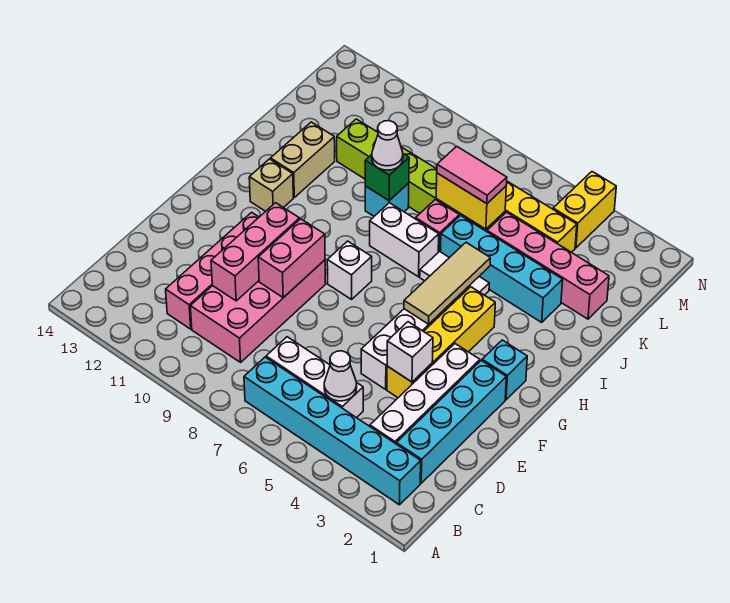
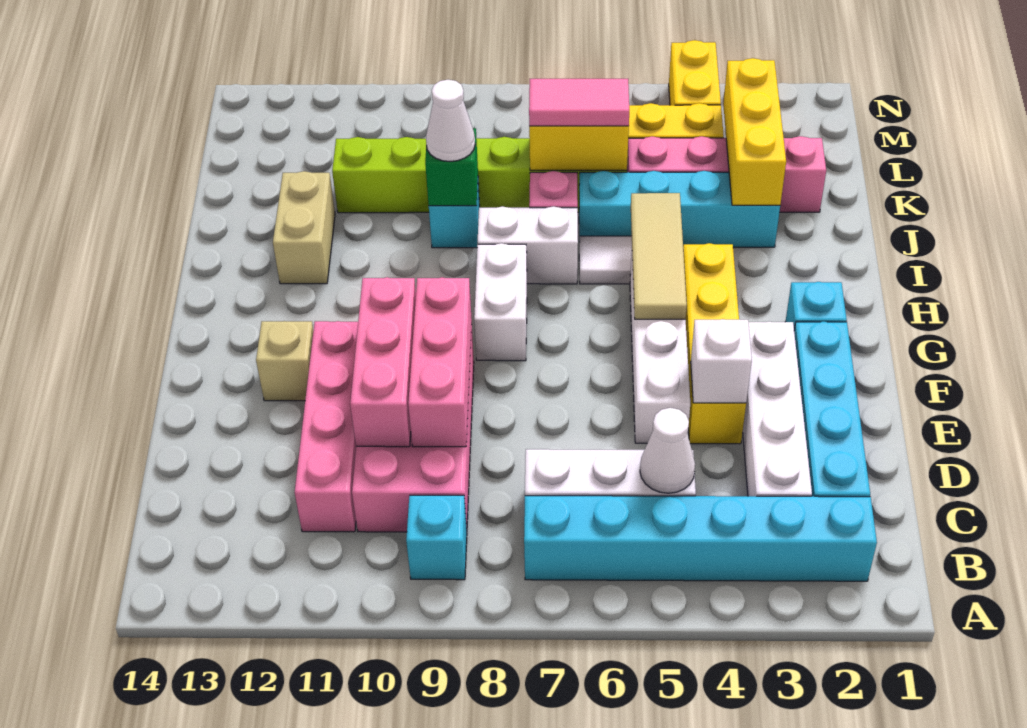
none -> cyan 1x1 brick [406,495,467,580]
pink 1x2 brick [258,219,325,298] -> pink 1x3 brick [408,277,472,447]
white 1x1 brick [327,241,372,299] -> white 1x2 brick [474,243,527,361]
tan 1x1 brick [249,159,293,211] -> tan 1x1 brick moved to [256,321,313,401]
none -> yellow 1x3 brick [723,58,786,205]

